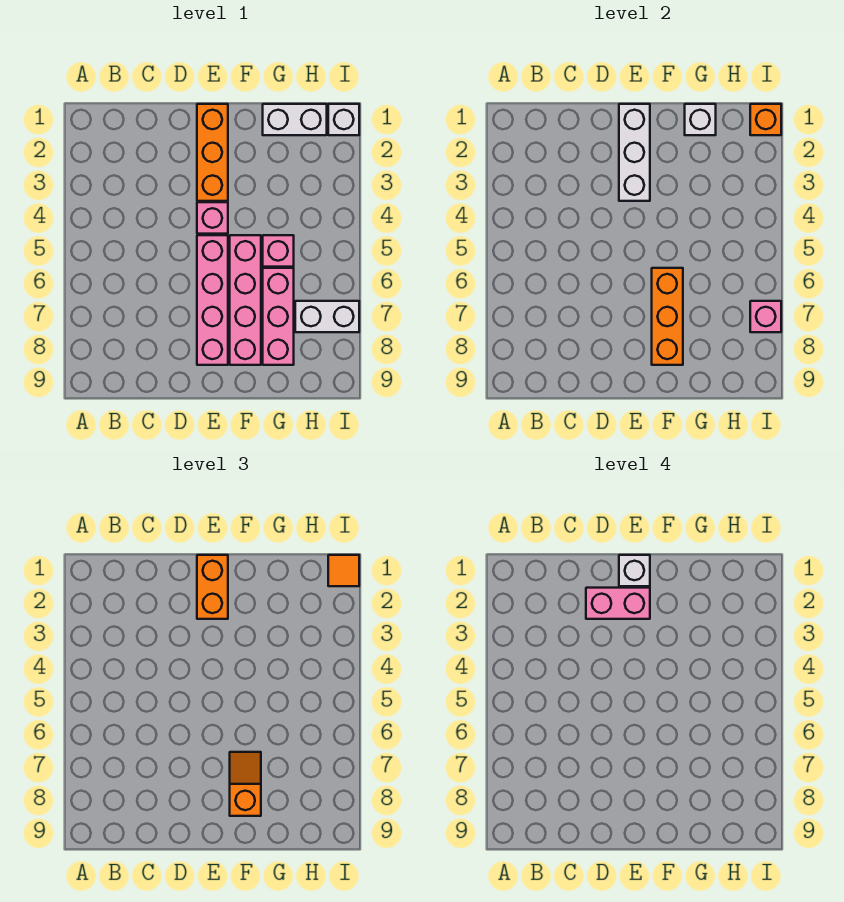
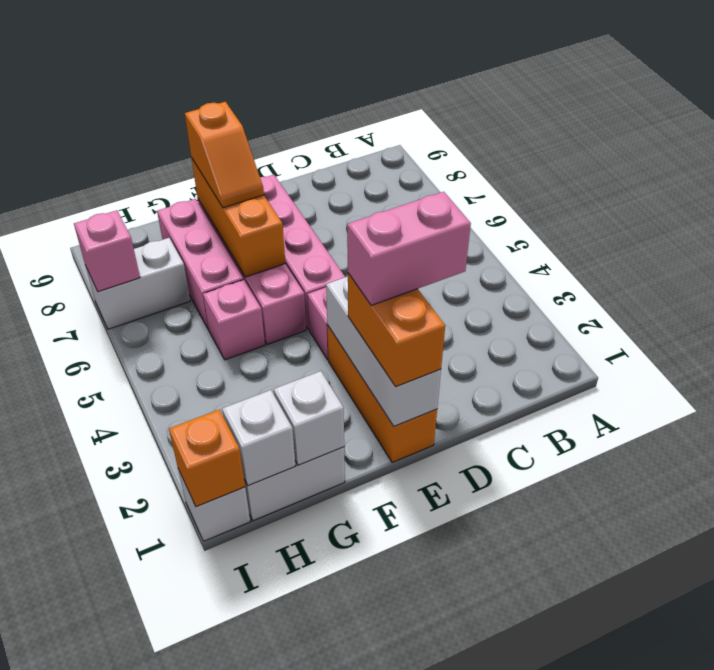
white 1x1 brick [619,555,650,586] -> white 1x1 brick moved to [222,390,295,485]
orange 1x1 tile [328,555,359,586] -> none

